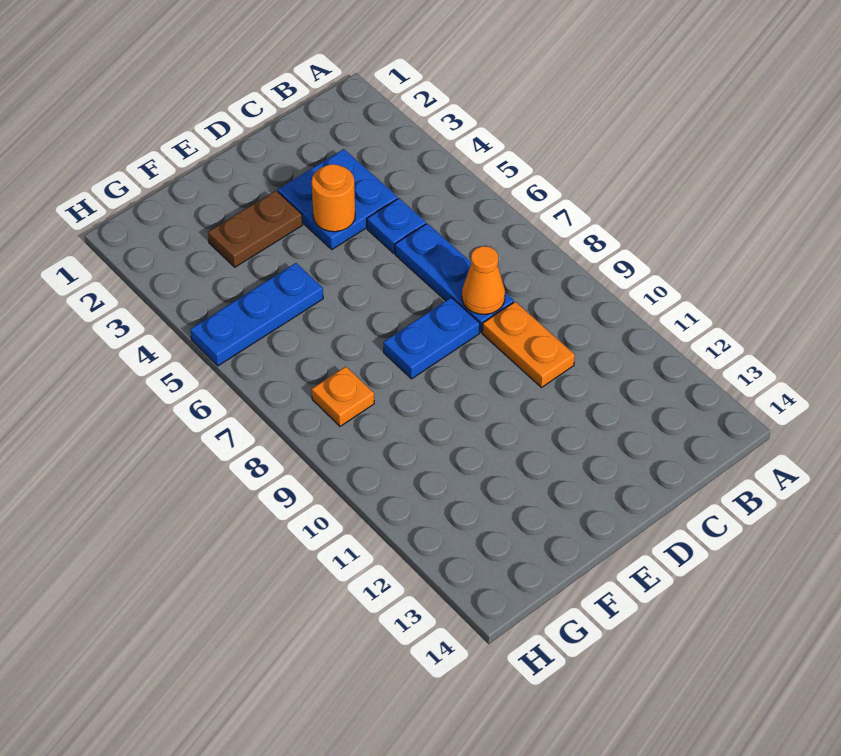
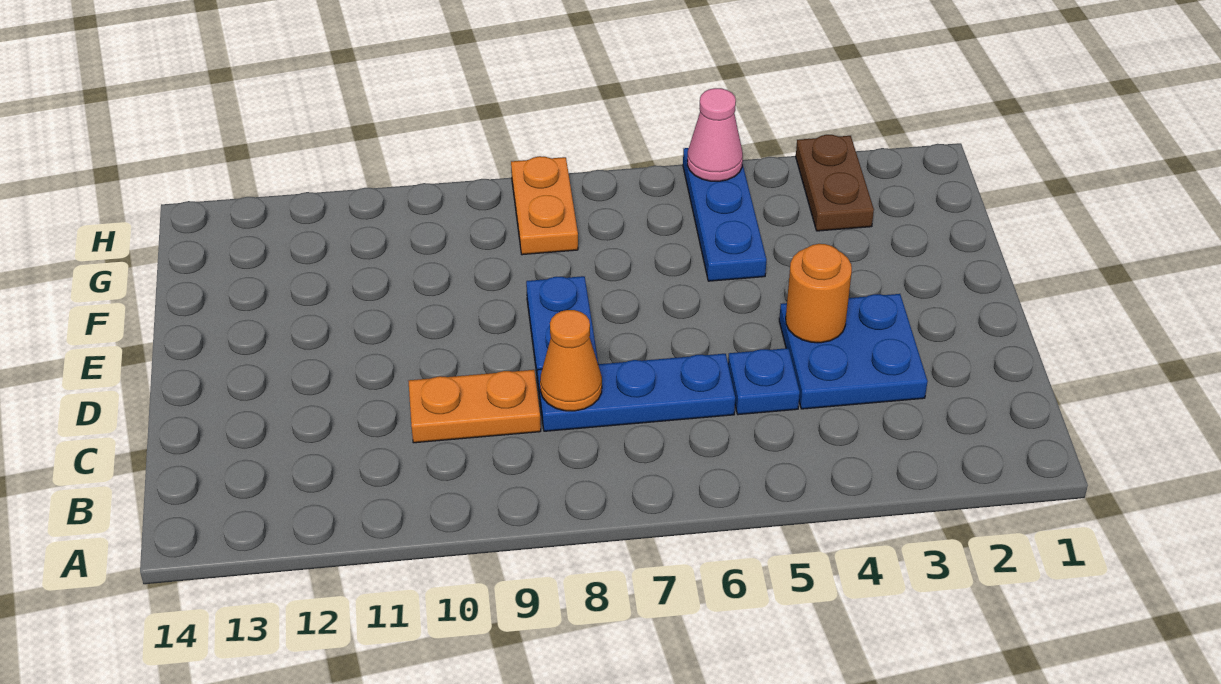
brown 1x2 plate [208,191,302,267] -> brown 1x2 plate moved to [796,135,874,231]
orange 1x1 plate [312,367,374,426] -> orange 1x2 plate [511,156,578,255]
none -> pink 1x1 cone [687,88,743,181]

